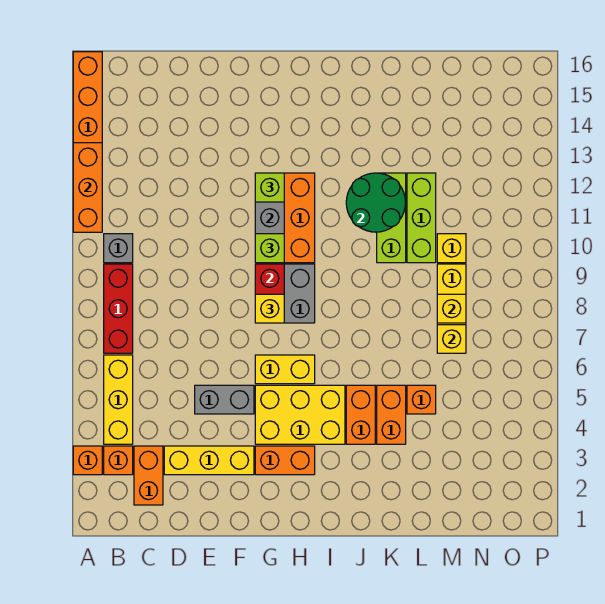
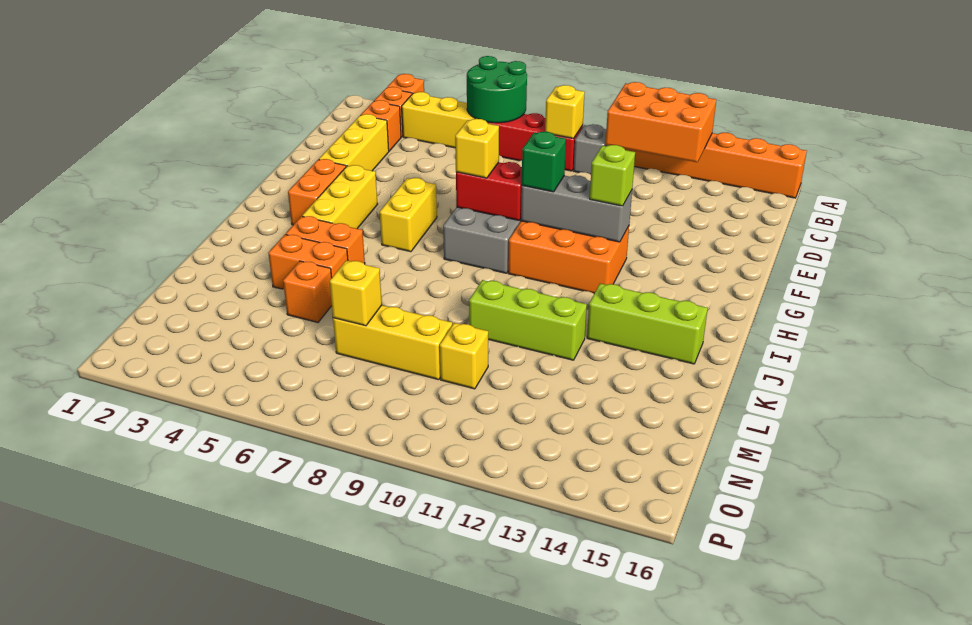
orange 1x3 brick [73,143,102,232] -> orange 2x3 brick [605,82,716,162]
orange 1x2 brick [134,446,163,505] -> orange 1x1 brick [361,100,401,151]
grey 1x2 brick [195,385,254,414] -> none
yellow 2x3 brick [255,385,345,444] -> yellow 1x3 brick [302,165,378,229]
lime 1x1 brick [255,234,284,263] -> green 1x1 brick [522,132,566,192]
green 2x2 round brick [346,173,405,232] -> green 2x2 round brick moved to [467,56,527,123]
lime 1x3 brick [407,173,436,263] -> lime 1x3 brick moved to [587,283,708,364]
yellow 1x1 brick [437,294,466,323] -> yellow 1x1 brick moved to [545,85,585,139]

